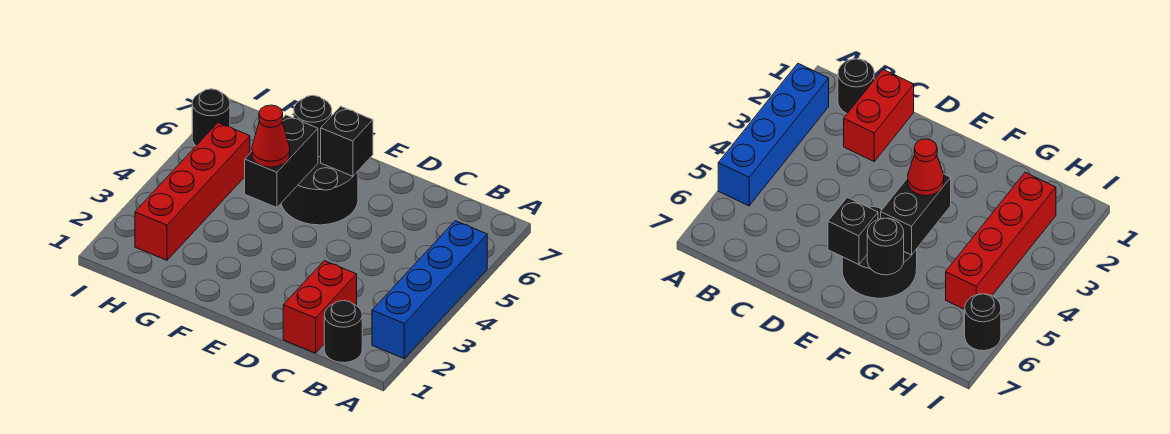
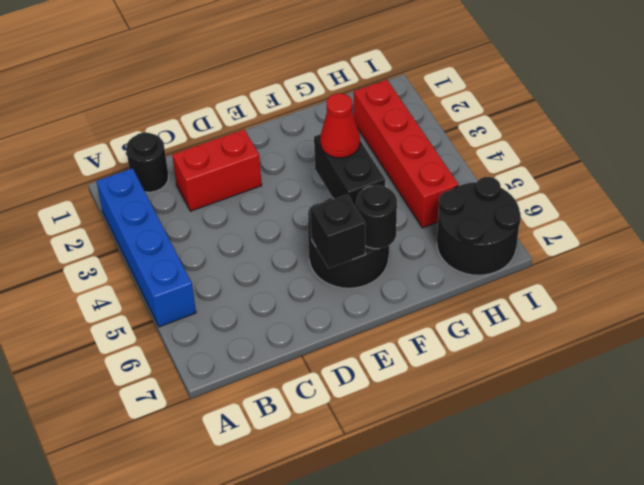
red 1x2 brick [283,261,357,353] -> red 1x2 brick turned to [172,129,262,211]
black 1x1 round brick [192,89,230,145] -> black 2x2 round brick [437,177,521,275]

